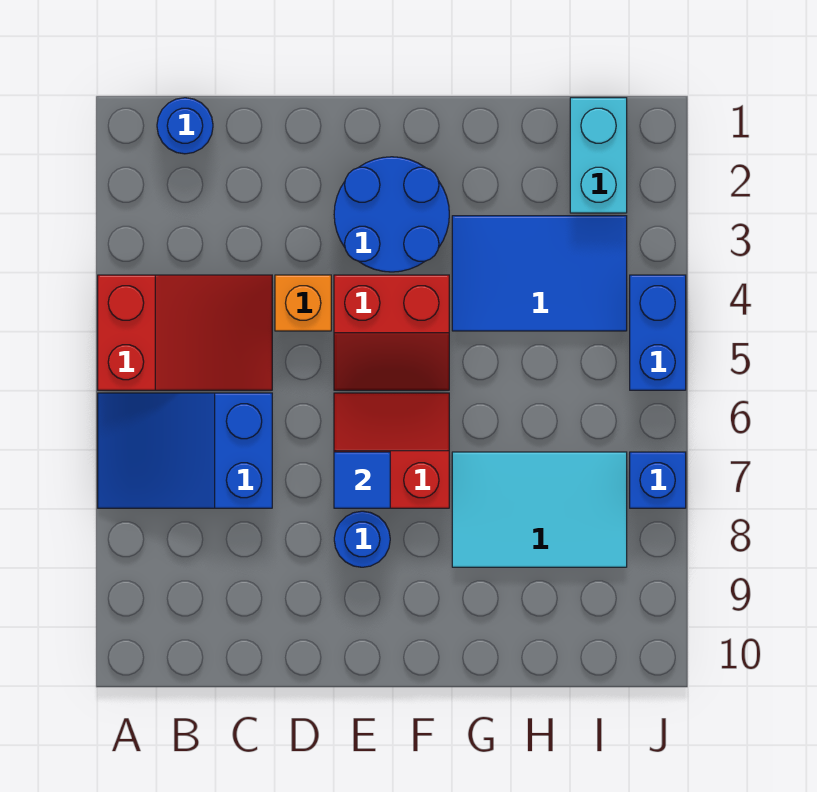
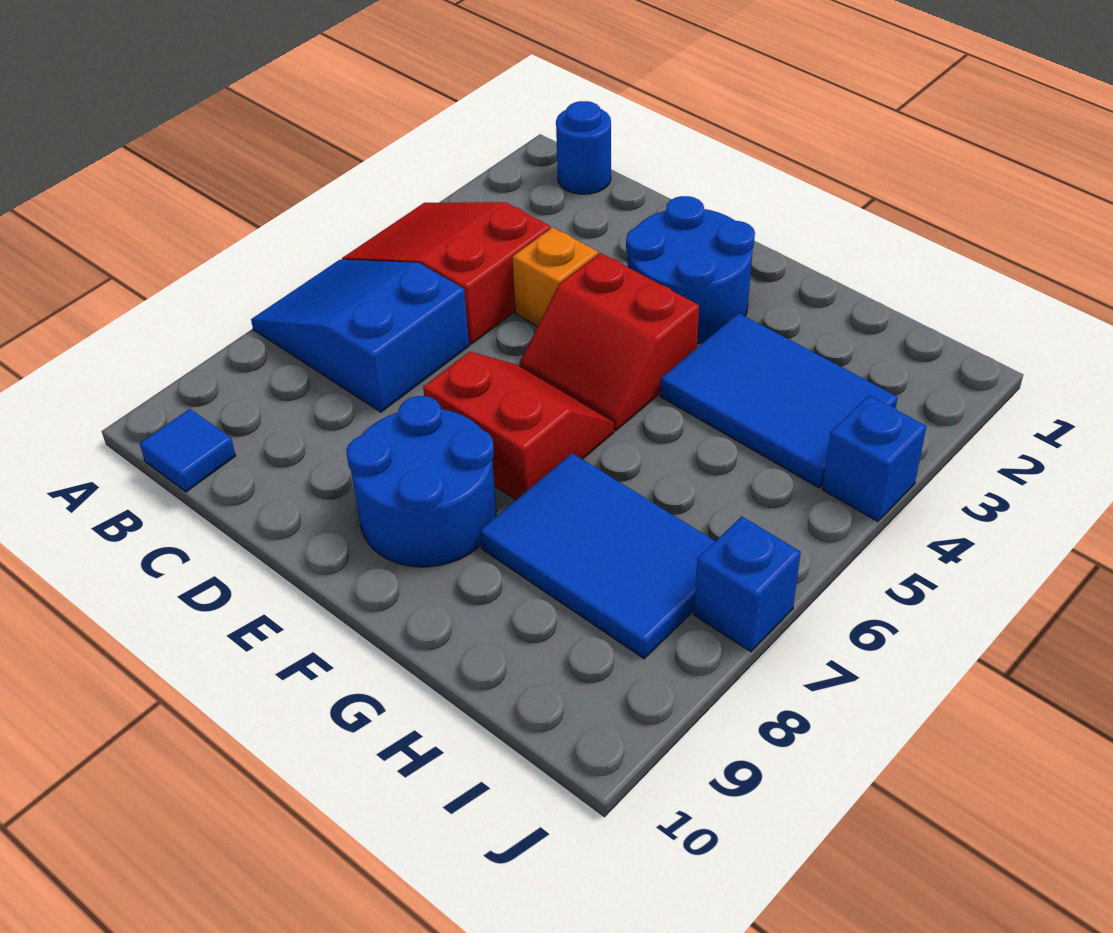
red 2x3 slope [98,275,272,390] -> red 2x3 slope turned to [342,202,551,344]
blue 1x1 tile [334,452,390,508] -> blue 1x1 tile moved to [140,409,236,492]
blue 1x1 round brick [334,511,390,567] -> blue 2x2 round brick [346,396,496,567]
cyan 2x3 tile [452,452,627,567] -> blue 2x3 tile [480,453,715,659]
cyan 1x2 brick [570,98,627,213] -> none
blue 1x2 brick [630,275,686,390] -> blue 1x1 brick [822,396,927,521]

